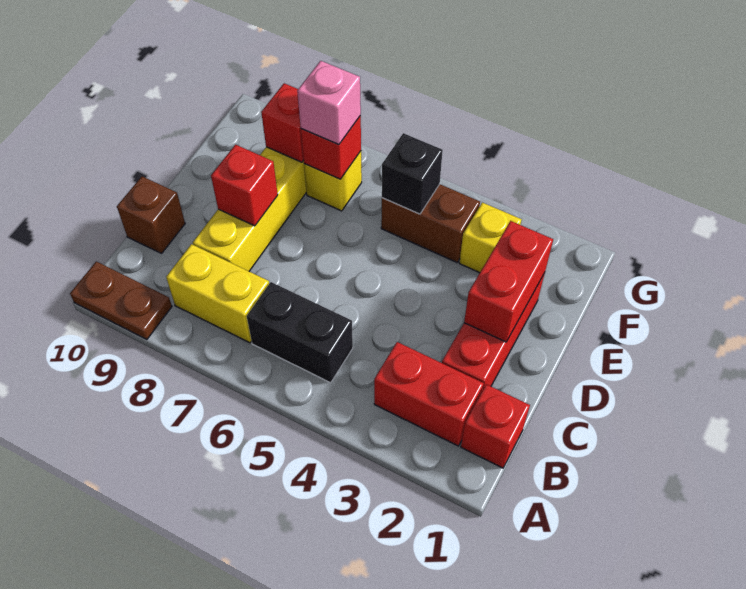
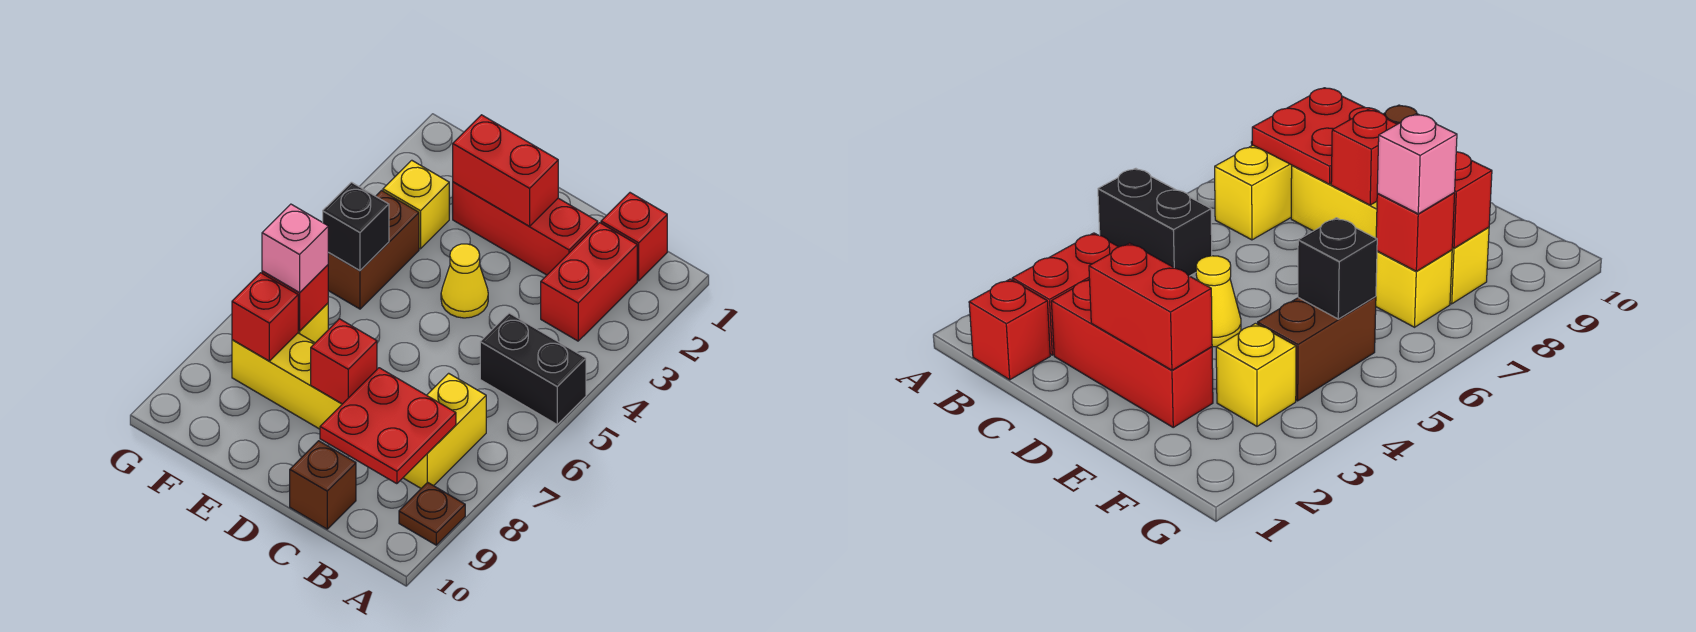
brown 1x2 plate [70,262,172,339] -> brown 1x1 plate [399,482,465,545]
black 1x2 brick [247,282,353,383] -> black 1x2 brick turned to [480,313,586,424]
none -> red 2x2 plate [320,368,456,484]
none -> yellow 1x1 cone [441,244,488,318]

